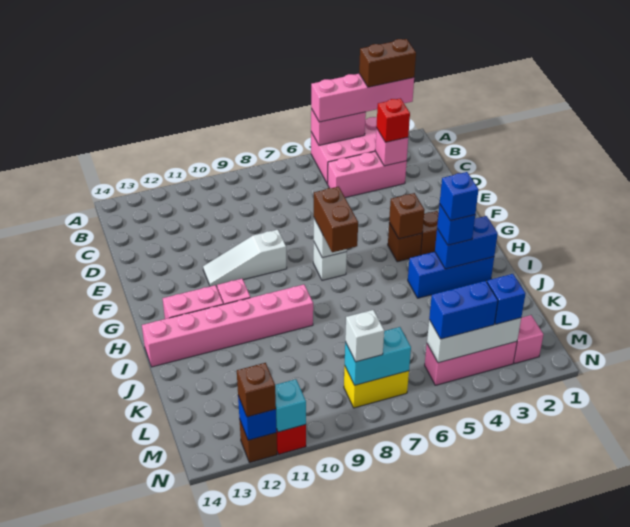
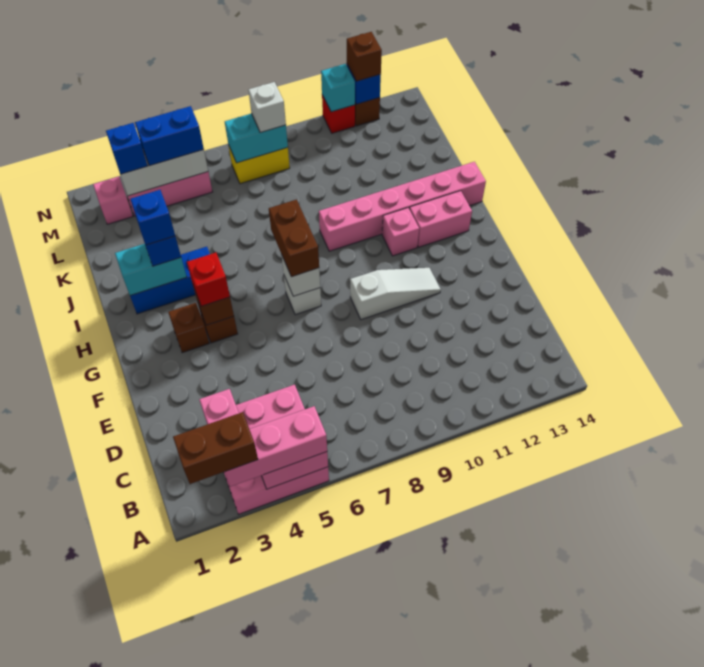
pink 1x4 brick [311,74,414,122] -> pink 1x3 brick [225,406,327,487]
red 1x1 brick [376,98,410,142] -> red 1x1 brick moved to [187,253,230,306]
blue 1x2 brick [435,216,498,269] -> cyan 1x2 brick [115,244,187,296]

